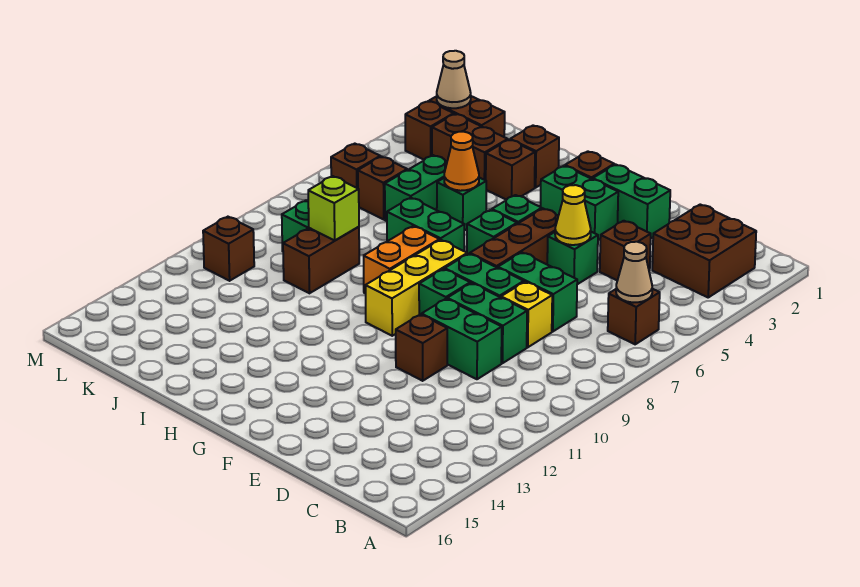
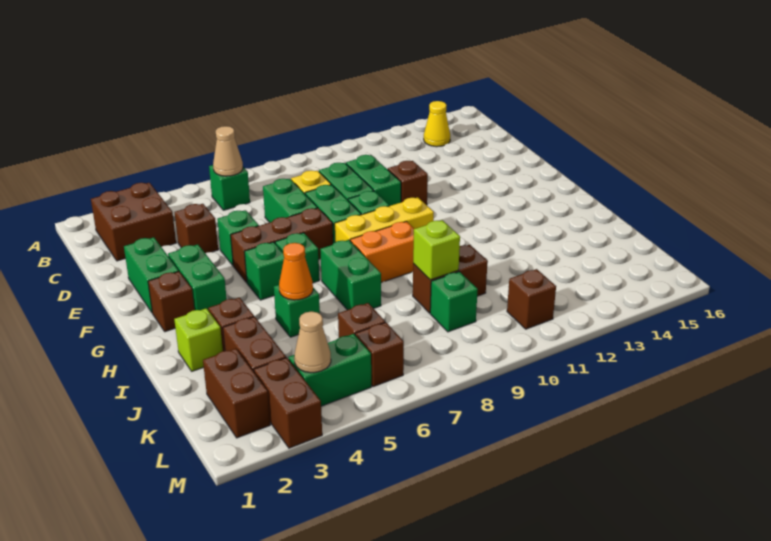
brown 1x1 brick [608,289,660,344] -> green 1x1 brick [209,165,250,210]
yellow 1x1 cone [555,185,591,245] -> yellow 1x1 cone moved to [424,101,450,147]
brown 1x1 brick [510,126,559,188] -> lime 1x1 brick [174,308,223,371]
green 1x2 brick [385,155,447,221] -> green 1x2 brick moved to [288,334,371,406]
tan 1x1 cone [437,51,471,108] -> tan 1x1 cone moved to [294,311,331,373]
brown 1x1 brick [405,101,454,160] -> brown 1x2 brick [254,357,322,448]

